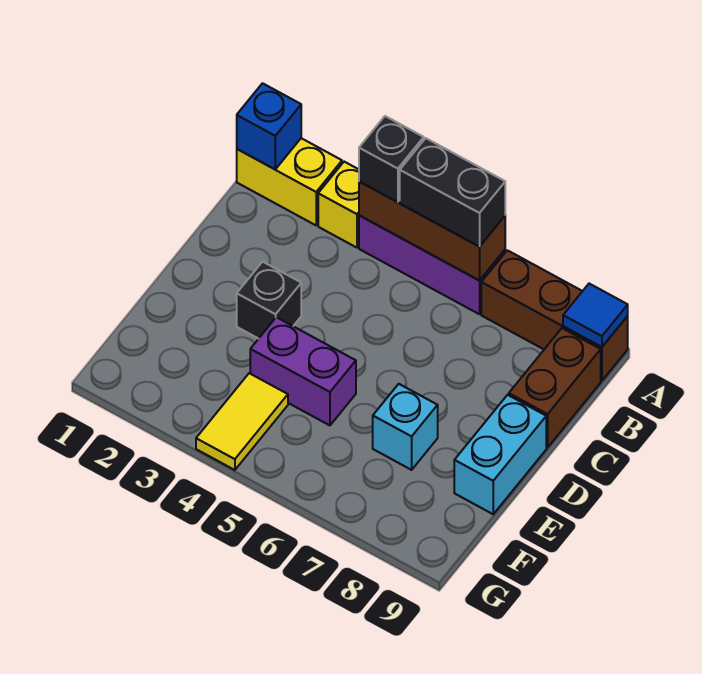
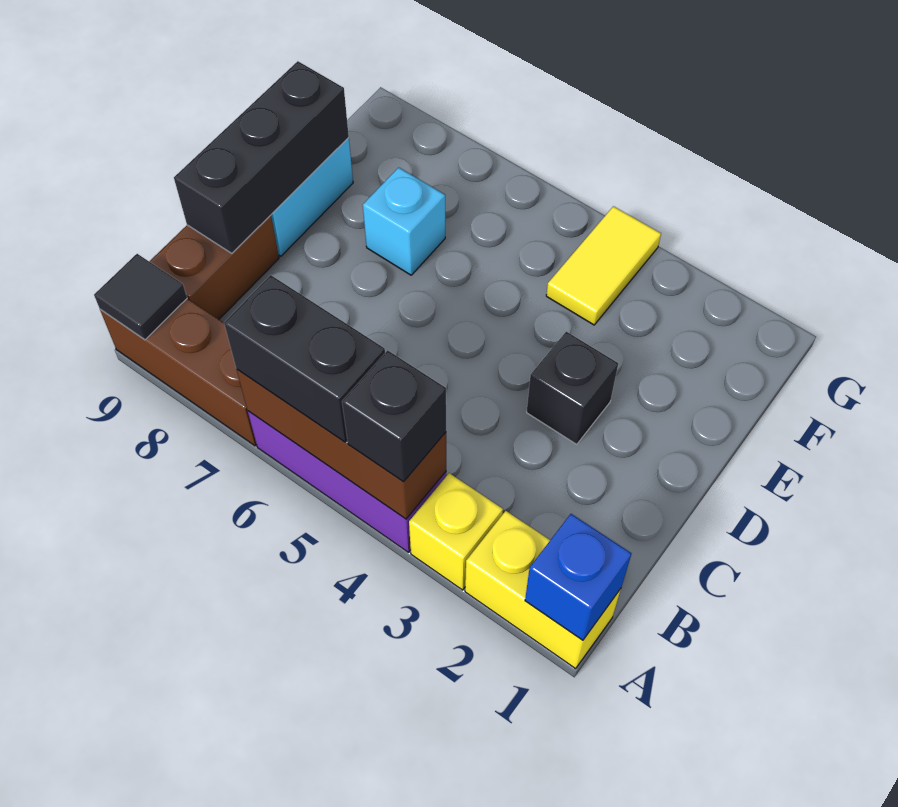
blue 1x1 tile [563,284,628,347] -> black 1x1 tile [94,254,187,340]
none -> black 1x3 brick [174,61,349,253]
purple 1x2 brick [250,317,356,425] -> none

